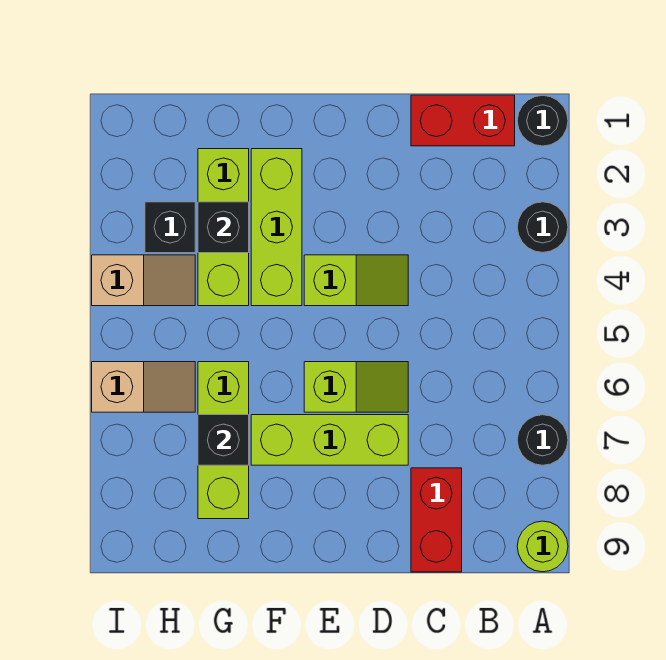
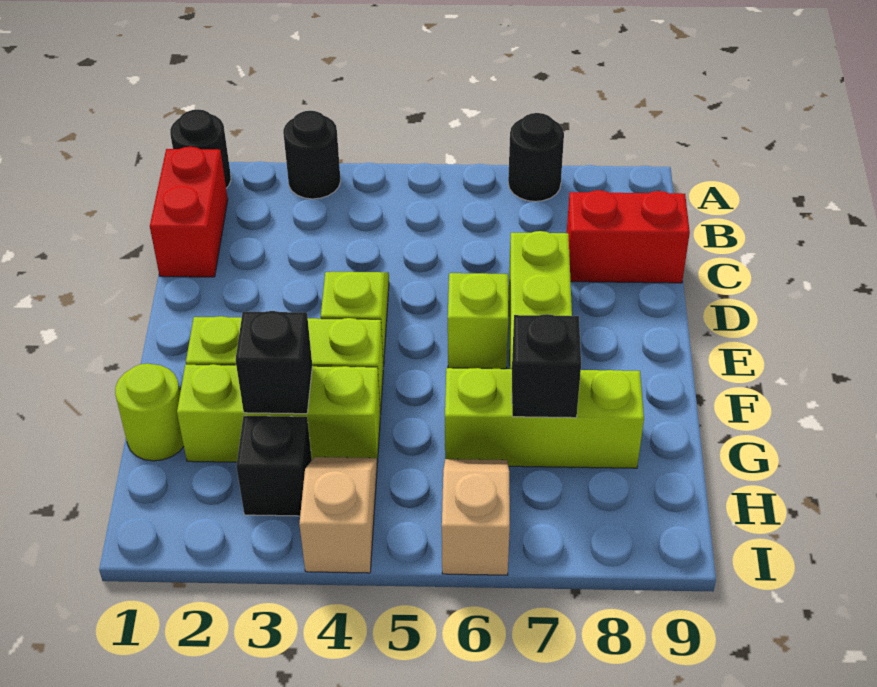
lime 1x1 round brick [517,521,568,572] -> lime 1x1 round brick moved to [115,364,184,461]

